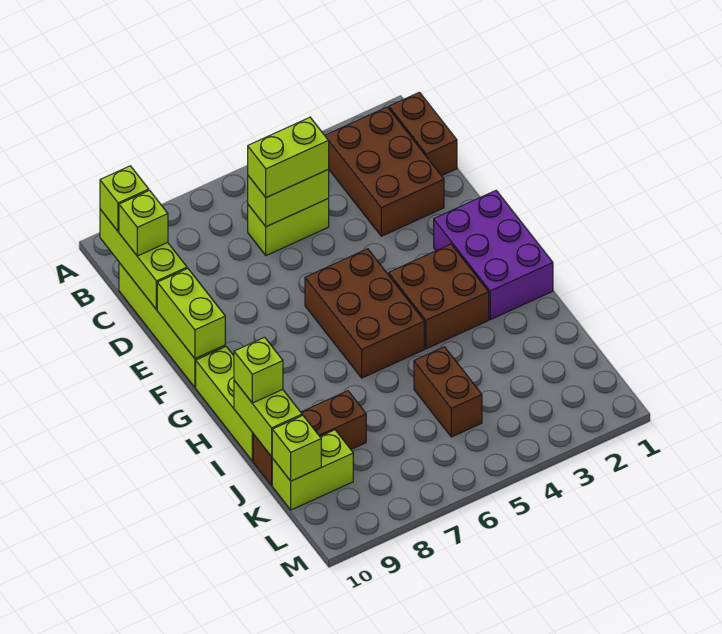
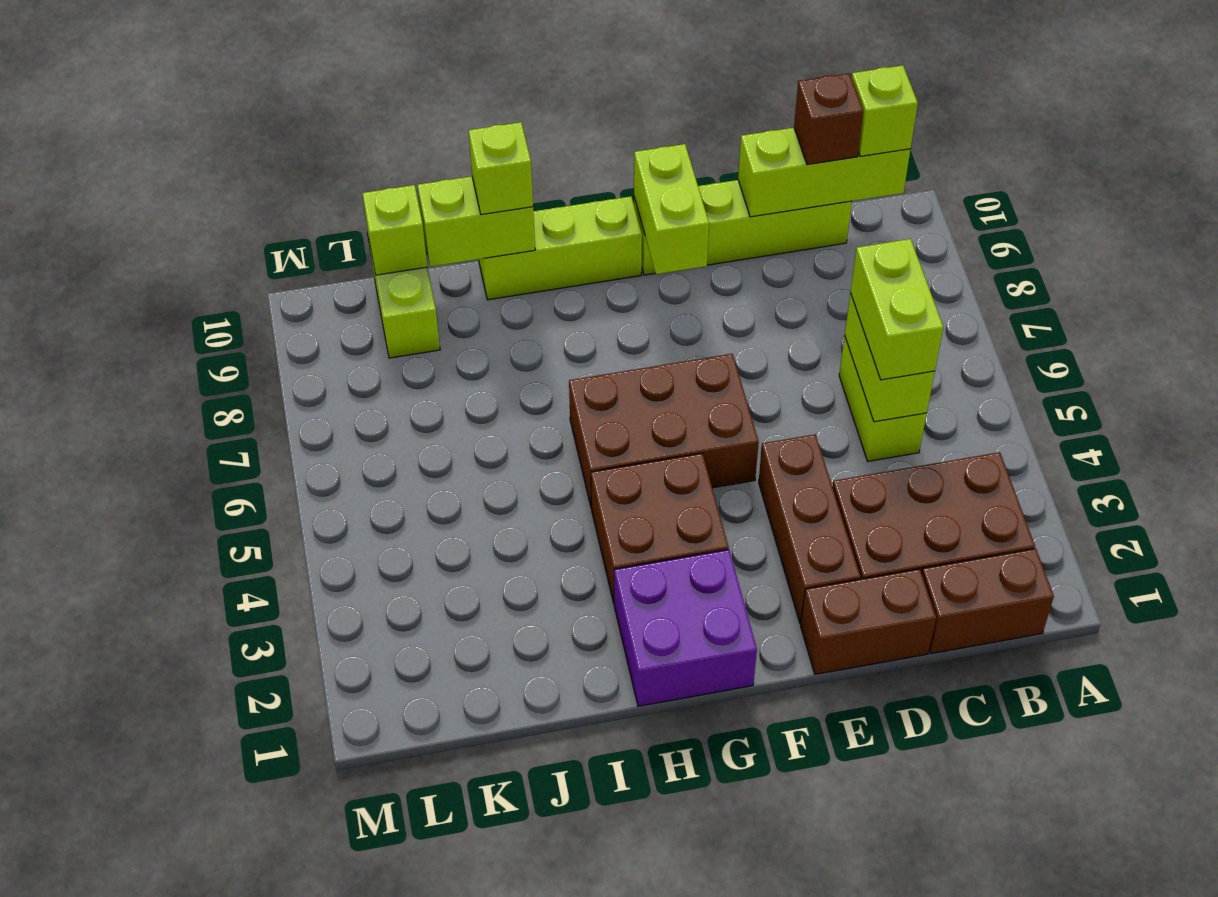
lime 1x1 brick [119,190,168,256] -> brown 1x1 brick [794,73,863,165]
lime 1x2 brick [157,268,225,359] -> lime 1x2 brick turned to [634,144,709,274]
purple 2x3 brick [434,191,553,320] -> purple 2x2 brick [614,550,757,706]
brown 1x2 brick [414,347,482,437] -> brown 1x2 brick moved to [801,569,936,674]
brown 1x3 brick [253,391,366,485] -> brown 1x3 brick moved to [759,434,861,624]

